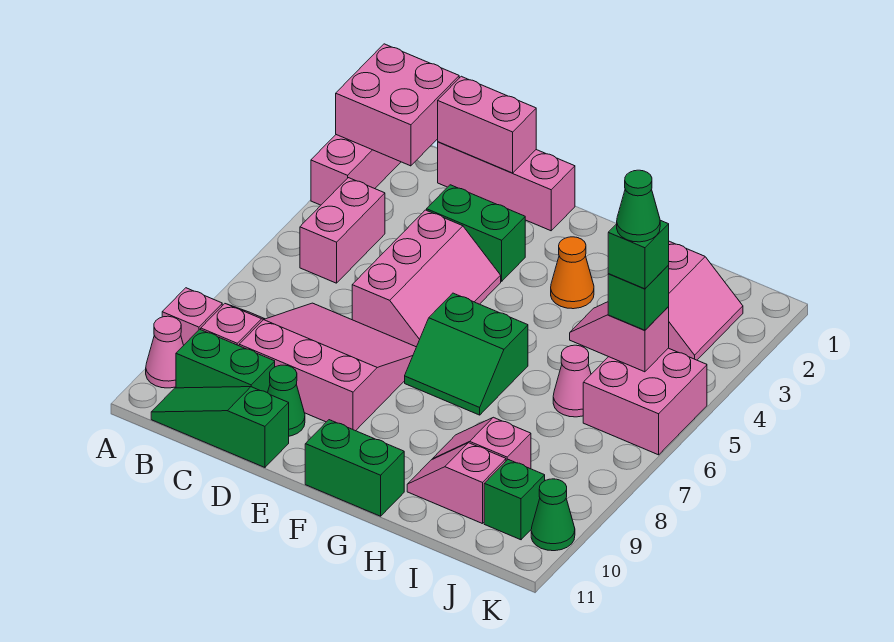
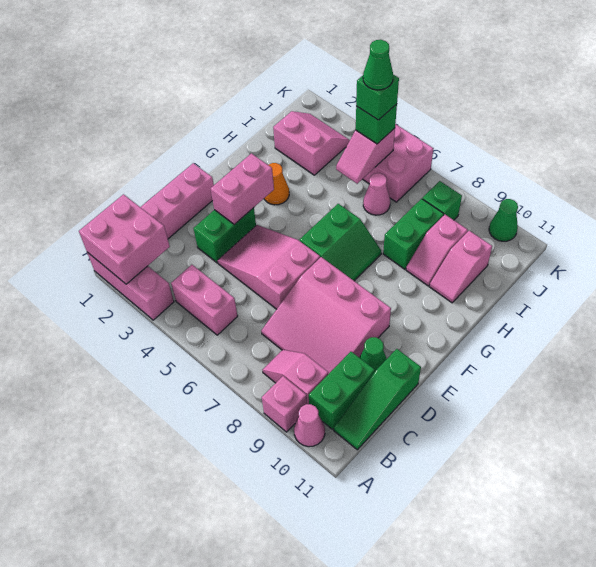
pink 1x2 brick [438,76,536,173] -> pink 1x2 brick moved to [211,153,274,225]
pink 3x3 slope [239,303,416,431] -> pink 3x3 slope turned to [261,257,391,374]
pink 2x3 slope [352,210,501,347] -> pink 2x3 slope turned to [218,225,320,309]
green 1x2 brick [305,420,404,516] -> green 1x2 brick moved to [383,199,444,269]
green 1x1 brick [484,460,545,540] -> green 1x1 brick moved to [422,181,462,220]

